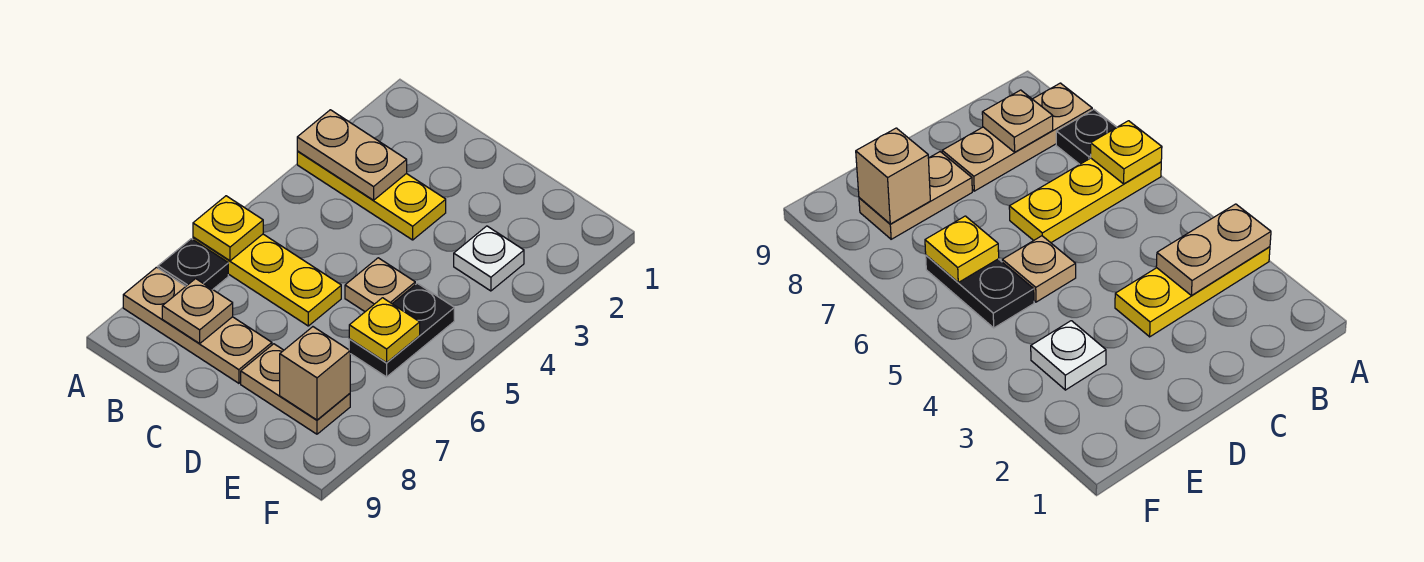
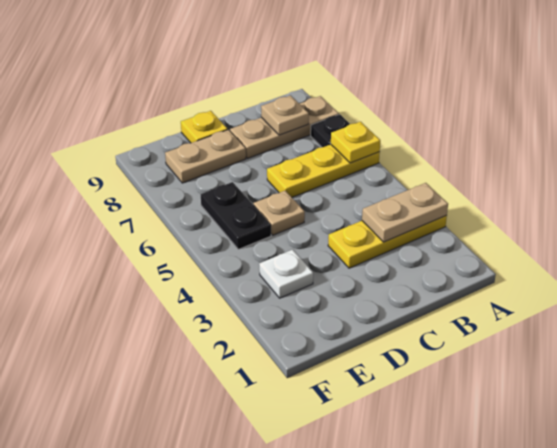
yellow 1x1 plate [349,298,420,363] -> yellow 1x1 plate moved to [181,111,228,143]
tan 1x1 brick [280,327,350,420] -> none

